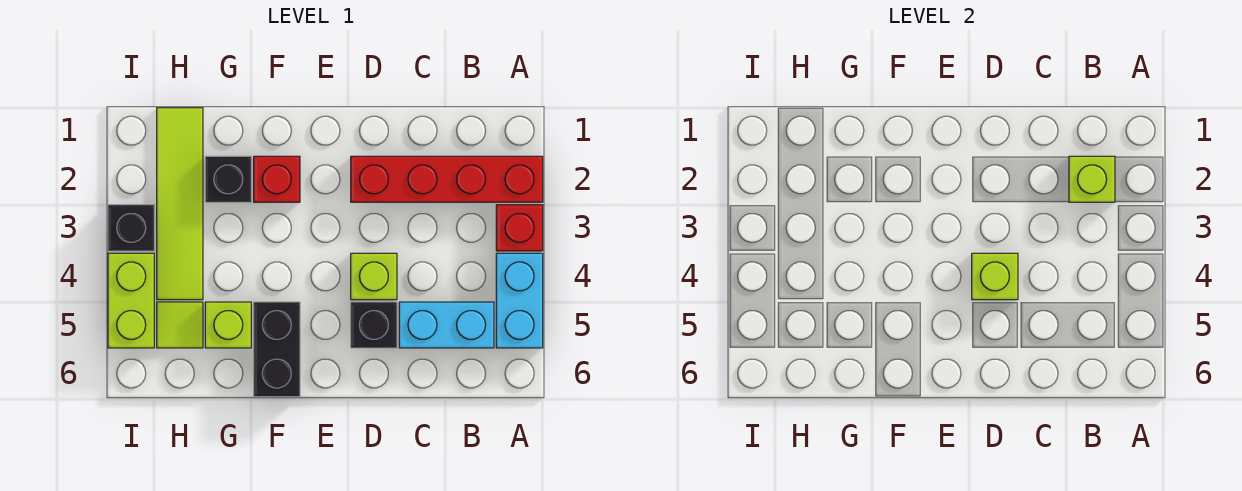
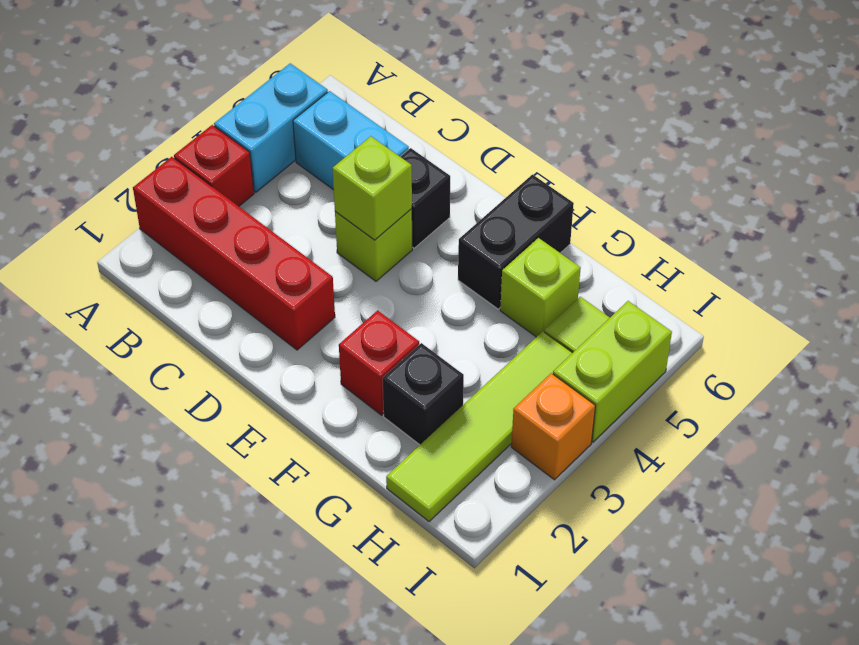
lime 1x1 brick [1069,156,1115,202] -> none
black 1x1 brick [108,205,154,251] -> orange 1x1 brick [511,373,595,480]

